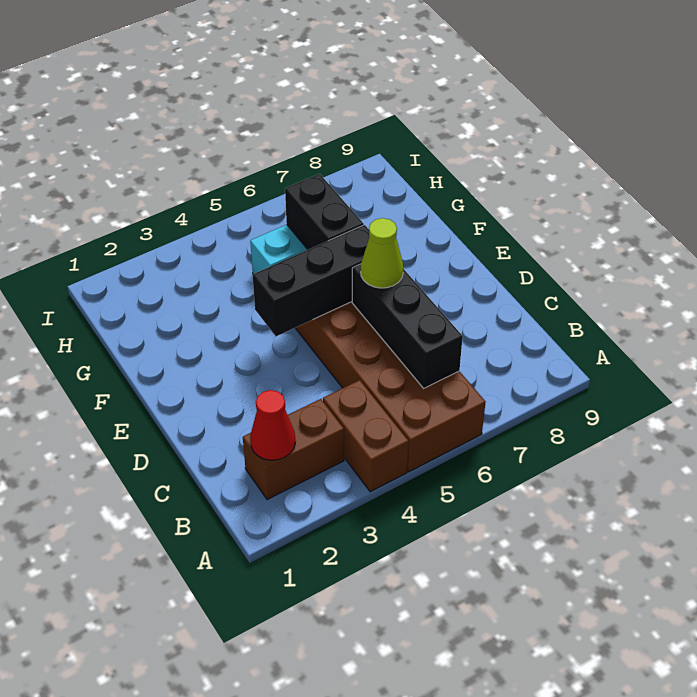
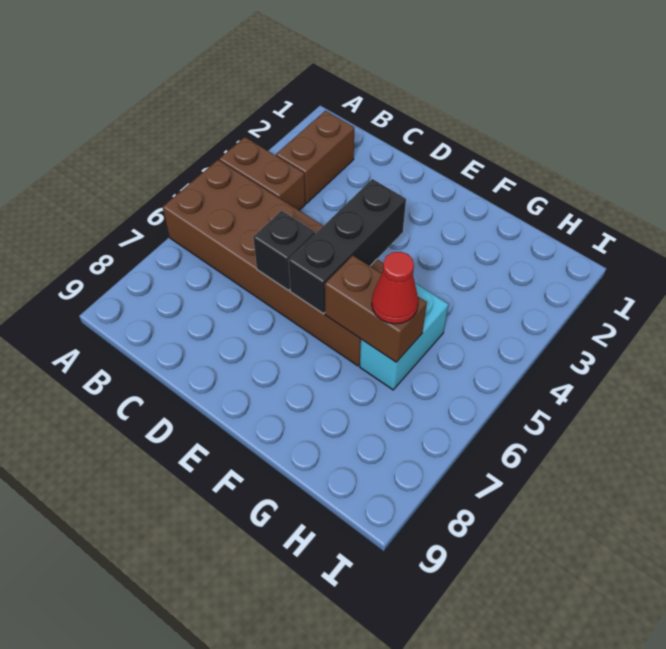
red 1x1 cone [250,390,295,460] -> red 1x1 cone moved to [372,252,418,324]
black 1x3 brick [352,264,463,388] -> black 1x1 brick [253,211,315,291]
lime 1x1 cone [361,218,403,288] -> none
black 1x2 brick [285,174,364,250] -> brown 1x2 brick [325,255,427,362]

